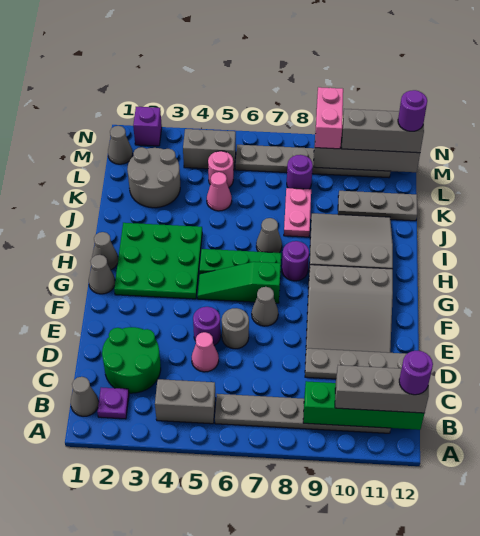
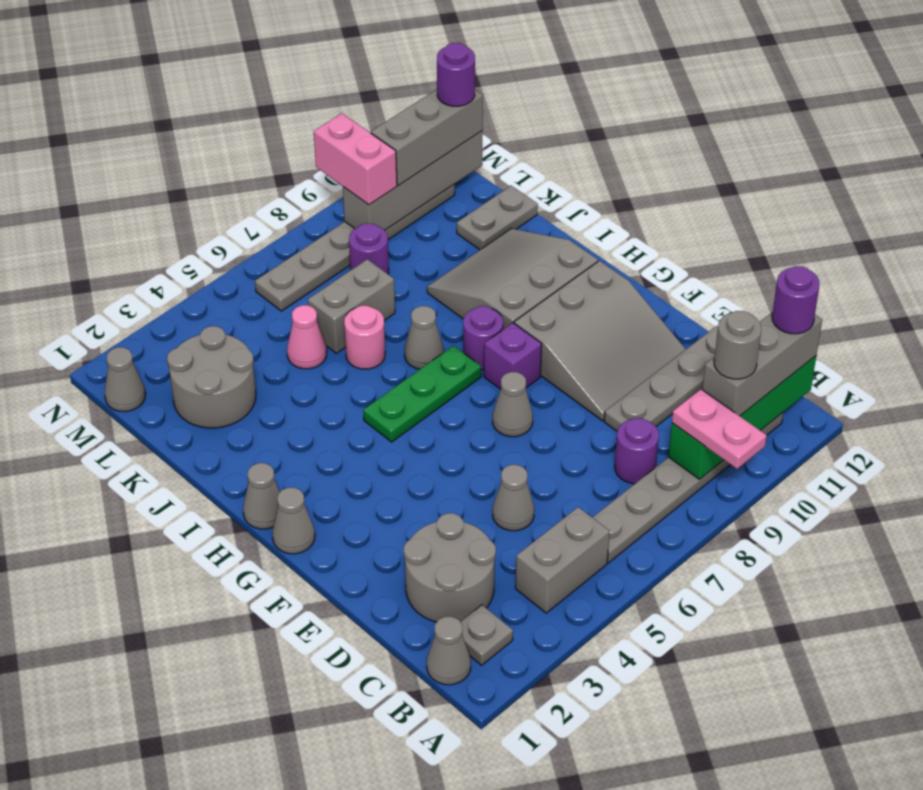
purple 1x1 plate [97,387,129,419] -> grey 1x1 plate [461,605,513,665]
green 2x2 round brick [102,327,161,393] -> grey 2x2 round brick [404,513,496,622]
pink 1x1 cone [192,332,219,372] -> grey 1x1 cone [493,465,534,531]
purple 1x1 round brick [193,307,221,345] -> purple 1x1 round brick moved to [615,418,659,484]
grey 1x1 round brick [222,308,249,349] -> grey 1x1 round brick moved to [714,311,761,379]
green 3x3 plate [114,223,202,299] -> none
green 1x3 slope [197,262,281,303] -> none
pink 1x2 plate [284,188,311,237] -> pink 1x2 plate moved to [672,389,767,469]
grey 1x3 plate [338,191,417,221] -> grey 1x2 plate [457,186,538,250]
pink 1x1 round brick [208,151,233,188] -> pink 1x1 round brick moved to [344,306,385,369]
grey 1x2 brick [183,129,236,170] -> grey 1x2 brick moved to [308,259,395,353]
purple 1x1 brick [133,107,162,146] -> purple 1x1 brick moved to [484,323,542,389]

